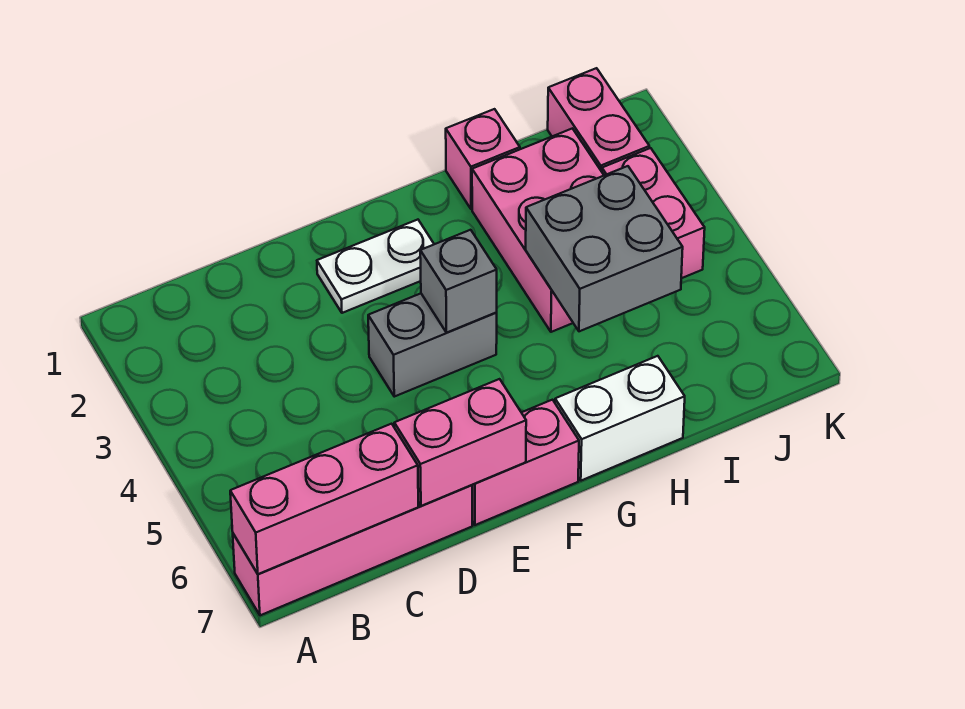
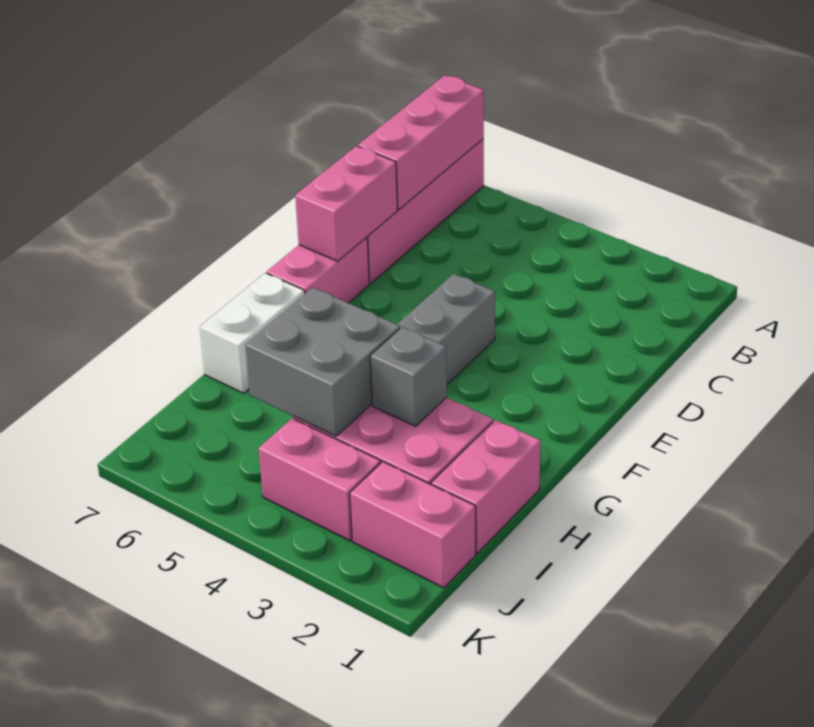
white 1x2 plate [317,220,434,313] -> none
grey 1x1 brick [420,230,497,333] -> grey 1x1 brick moved to [370,327,447,426]
pink 1x1 brick [446,109,520,209] -> pink 1x2 brick [431,420,540,553]

